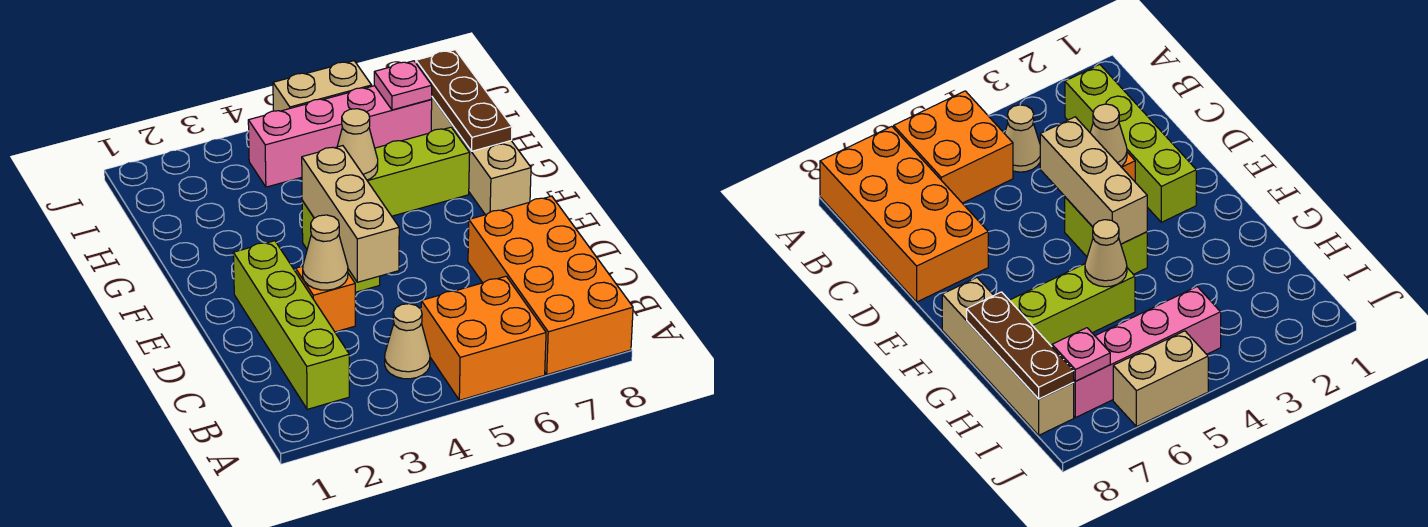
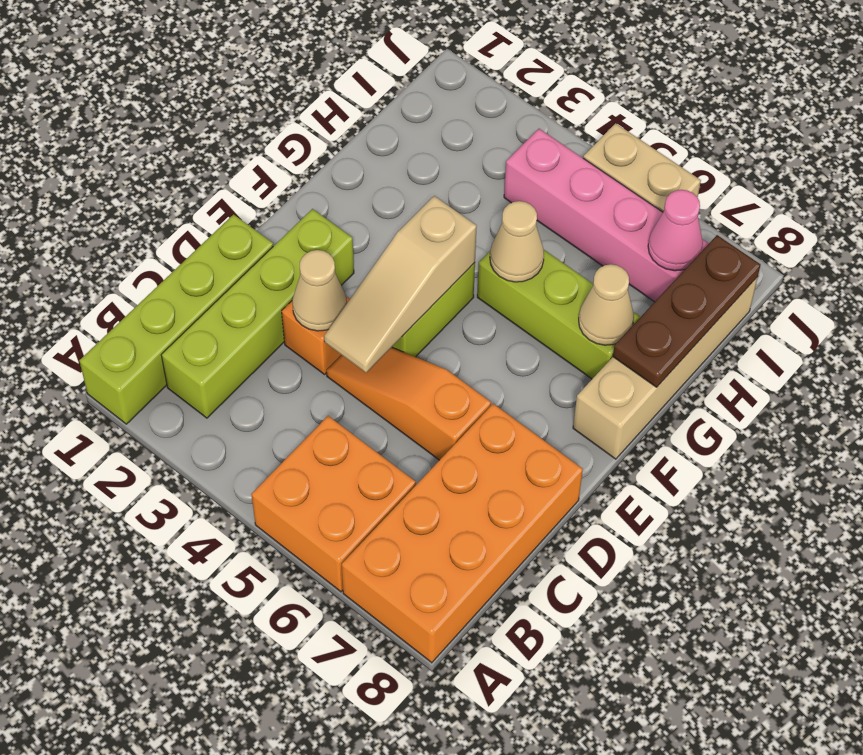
none -> lime 1x4 brick [79,214,273,424]
tan 1x1 cone [385,304,430,379] -> tan 1x1 cone moved to [579,264,634,345]
none -> orange 1x3 slope [326,347,491,460]
tan 1x3 brick [302,146,399,282] -> tan 1x3 slope [324,196,477,373]
pink 1x1 plate [374,61,432,110] -> pink 1x1 cone [648,190,703,271]

